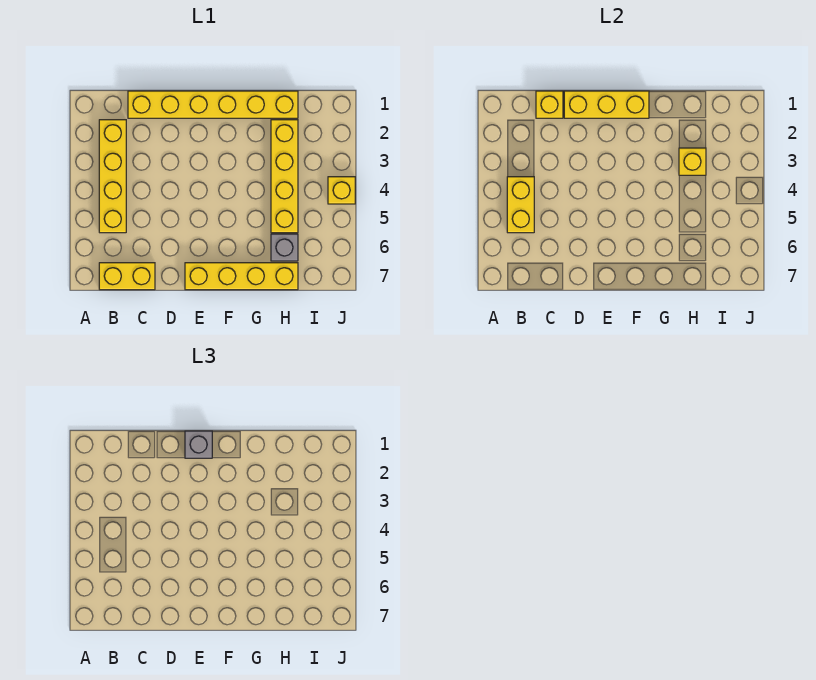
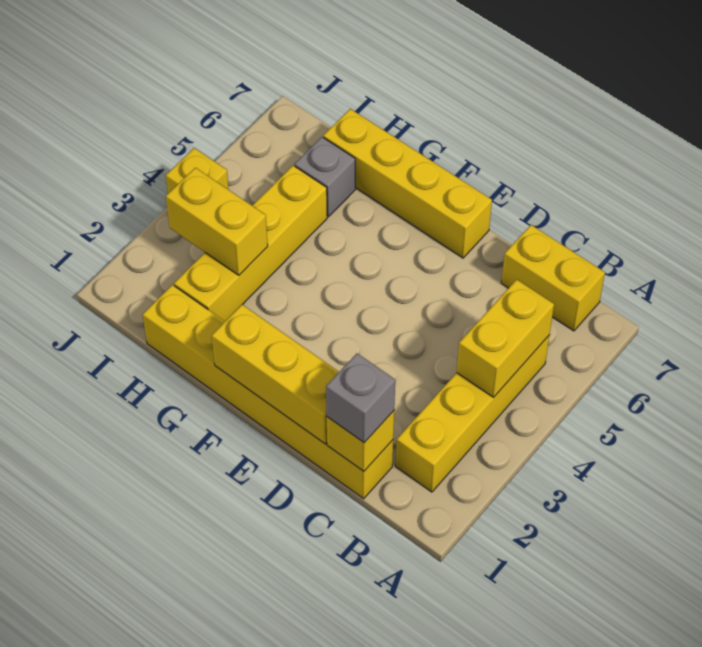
grey 1x1 brick [185,431,212,458] -> grey 1x1 brick moved to [326,353,395,443]
yellow 1x1 brick [679,148,706,175] -> yellow 1x2 brick [166,168,268,275]

